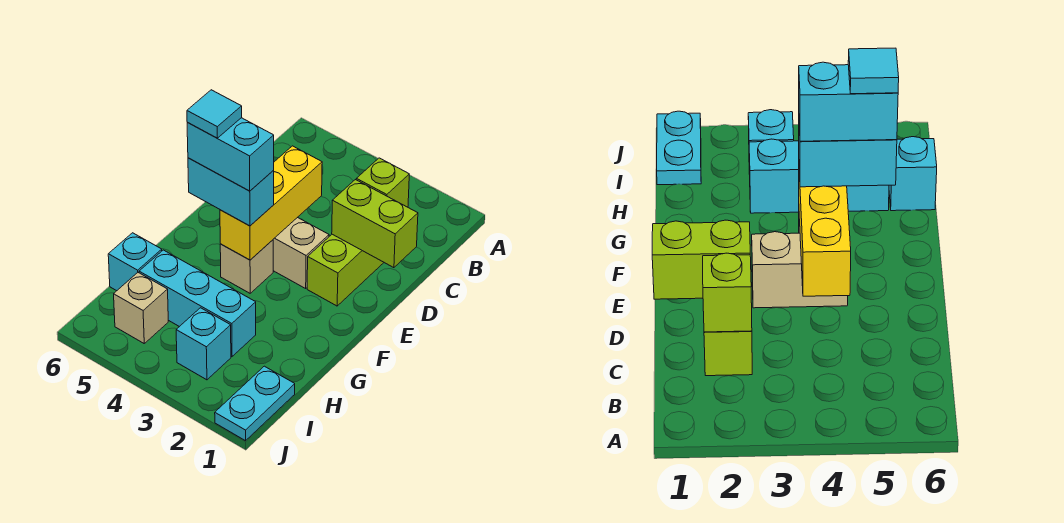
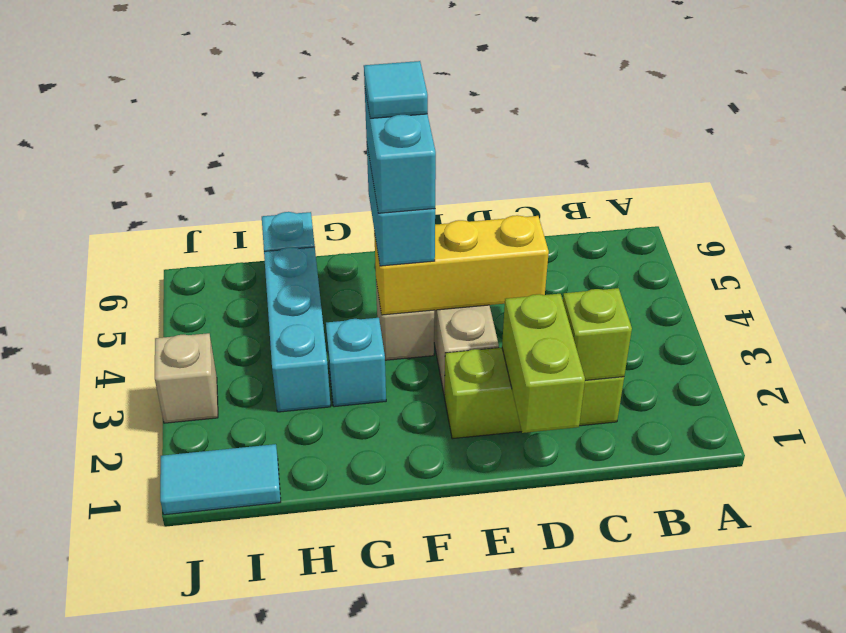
cyan 1x2 plate [215,366,295,441] -> cyan 1x2 tile [160,444,281,515]
cyan 1x1 brick [176,308,231,380] -> cyan 1x1 brick moved to [326,318,386,407]
tan 1x1 brick [114,273,168,343] -> tan 1x1 brick moved to [155,333,218,423]

